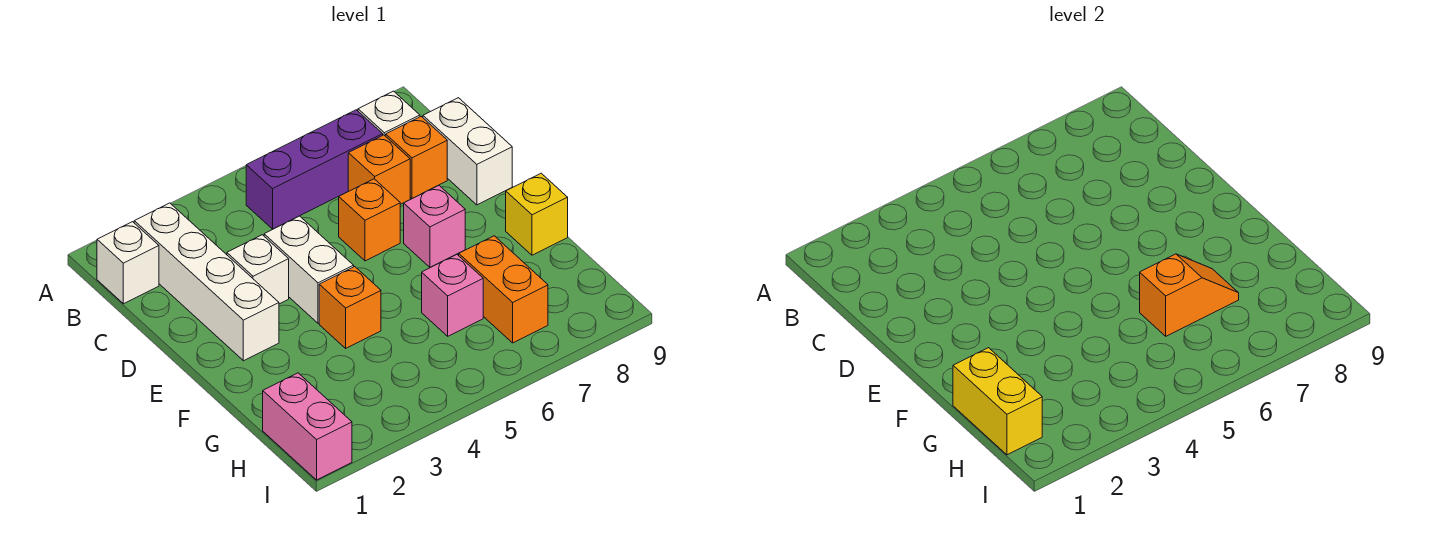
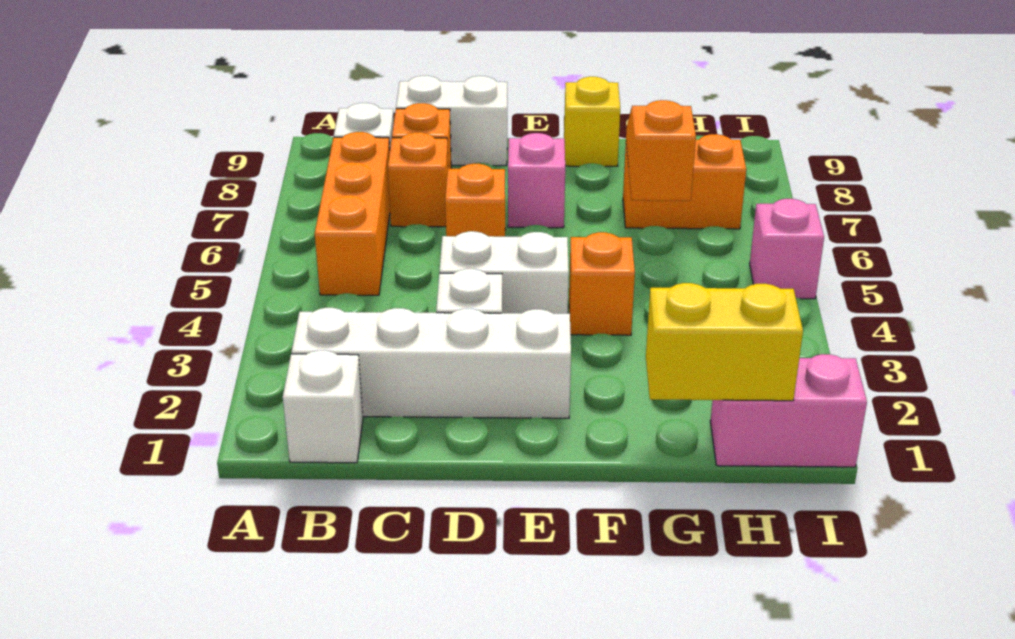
purple 1x3 brick [246,110,383,229] -> orange 1x3 brick [315,132,390,295]
pink 1x1 brick [422,254,483,336] -> pink 1x1 brick moved to [750,199,824,299]

